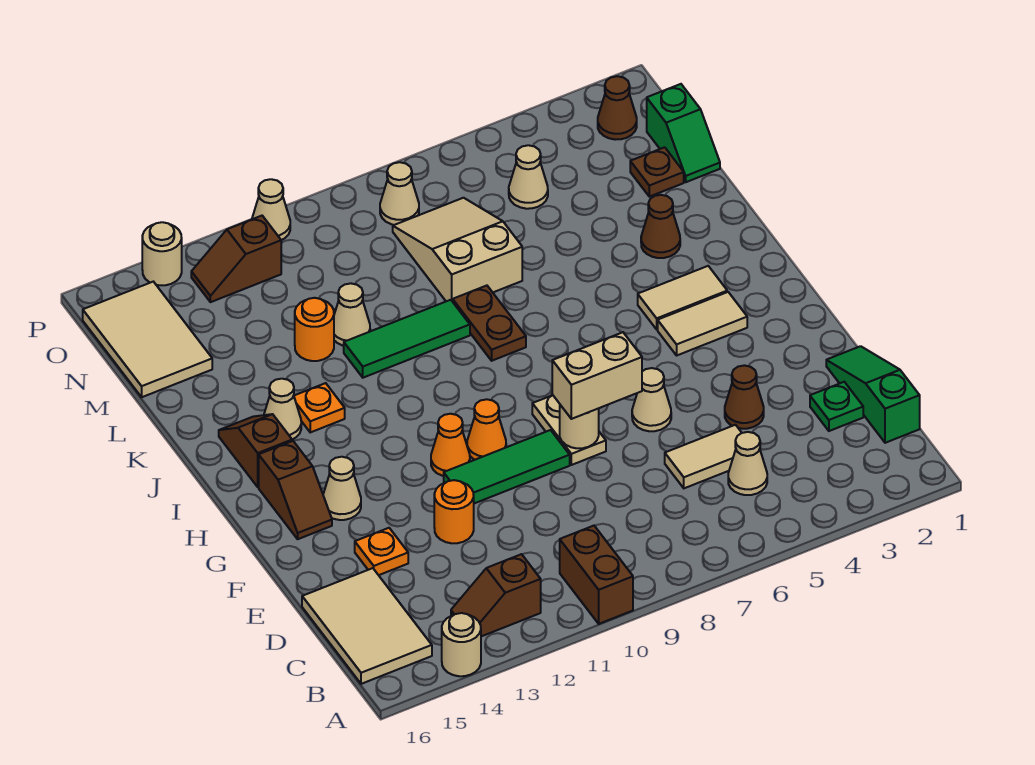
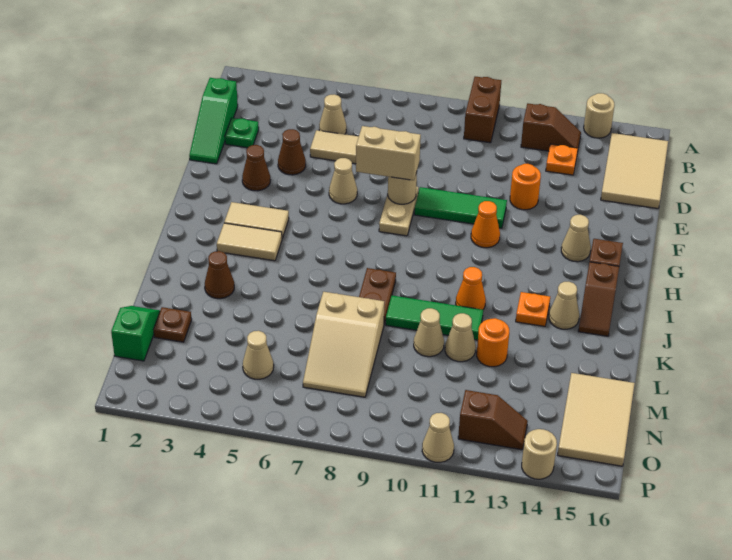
orange 1x1 plate [355,528,408,575] -> orange 1x1 plate moved to [546,144,578,175]
orange 1x1 cone [467,399,506,460] -> orange 1x1 cone moved to [456,267,486,310]
brown 1x1 cone [598,76,637,140] -> brown 1x1 cone moved to [242,145,270,191]
tan 1x1 cone [380,162,419,225] -> tan 1x1 cone moved to [414,308,444,357]

